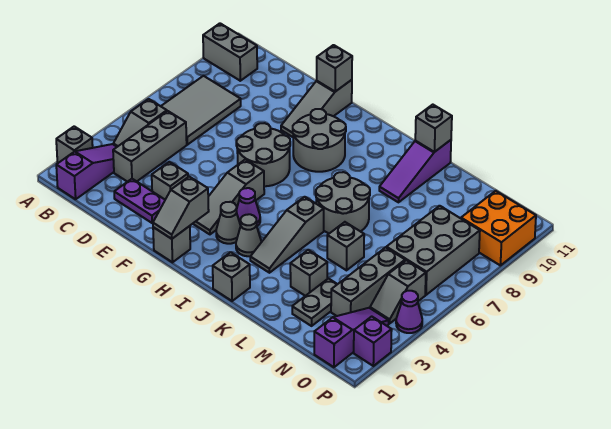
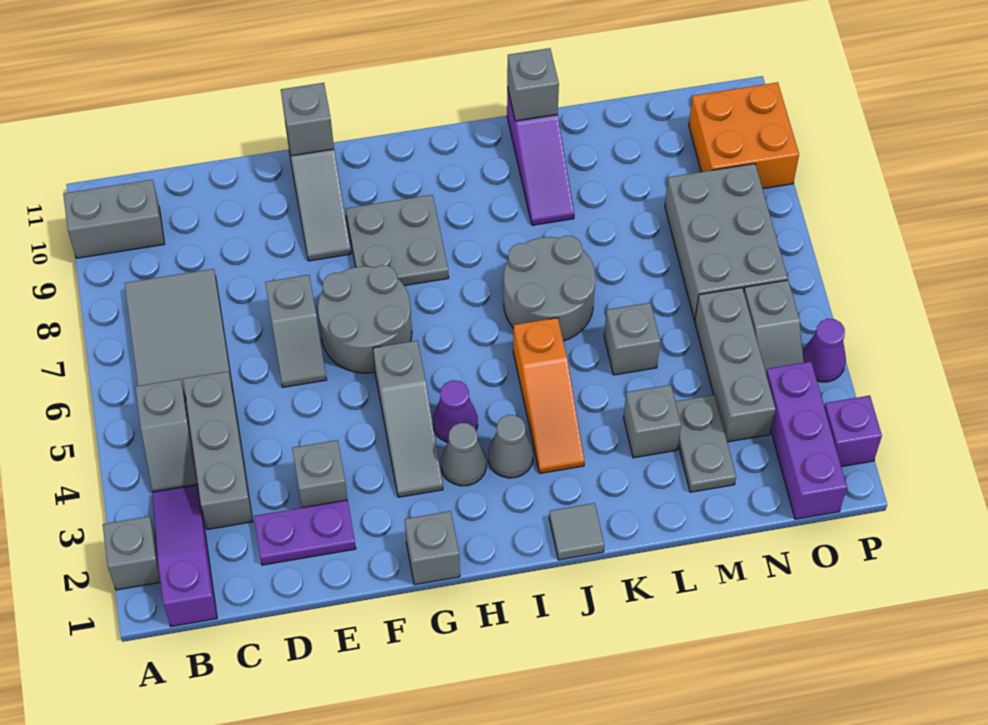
grey 1x2 slope [153,177,209,239] -> grey 1x2 slope moved to [265,275,327,387]
grey 2x2 round brick [293,109,346,172] -> grey 2x2 plate [346,195,449,286]
grey 1x1 brick [213,252,250,301] -> grey 1x1 tile [549,503,604,560]
grey 1x3 slope [250,197,324,273] -> orange 1x3 slope [513,318,584,473]
purple 1x3 slope [314,308,389,367] -> purple 1x3 brick [766,362,847,519]

